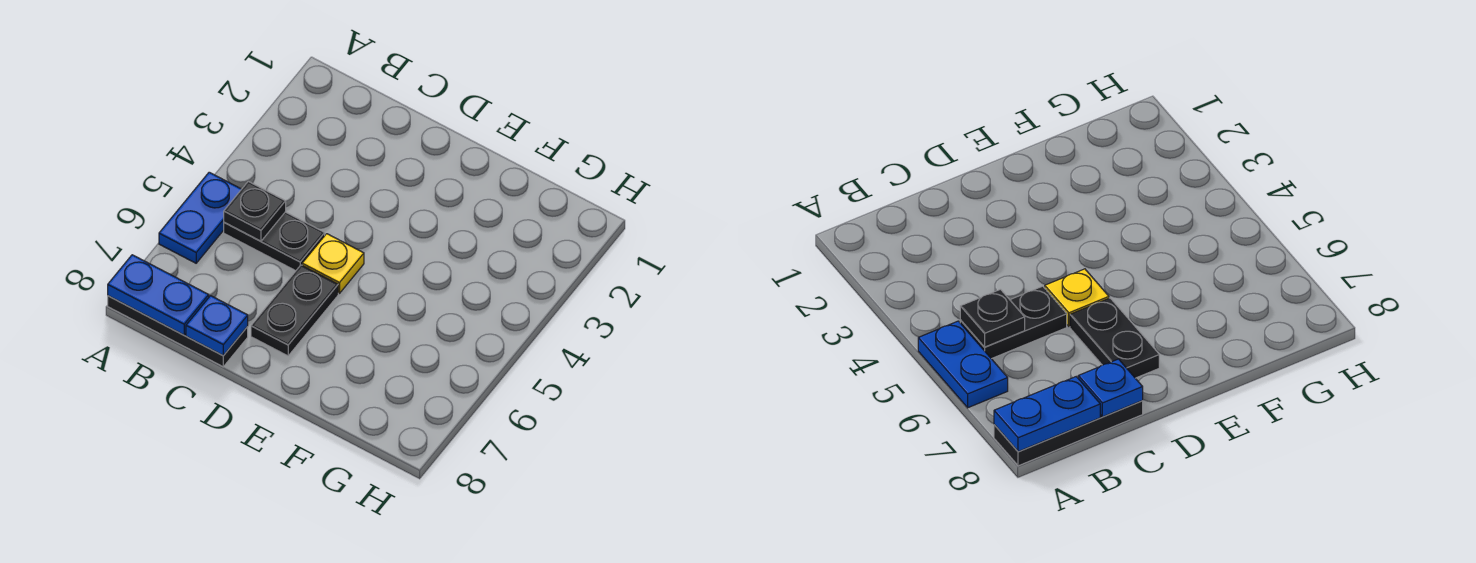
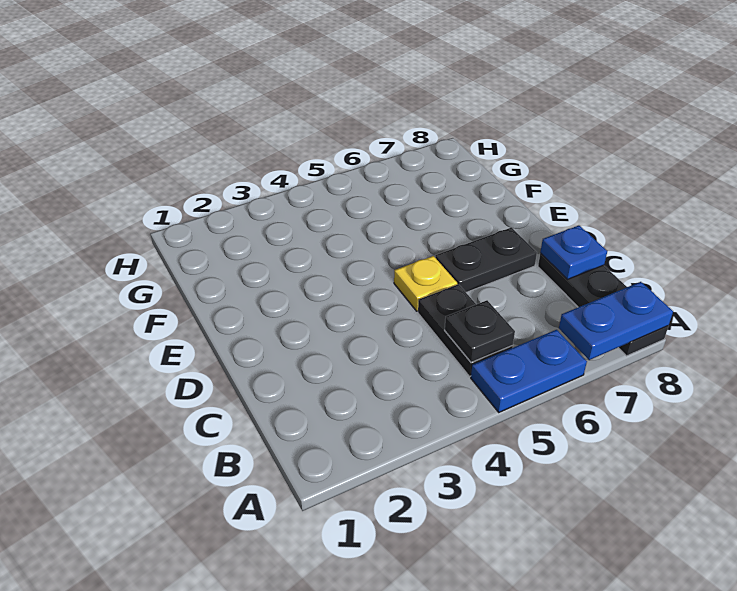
blue 1x2 plate [108,255,209,335] -> blue 1x2 plate turned to [559,282,673,360]

